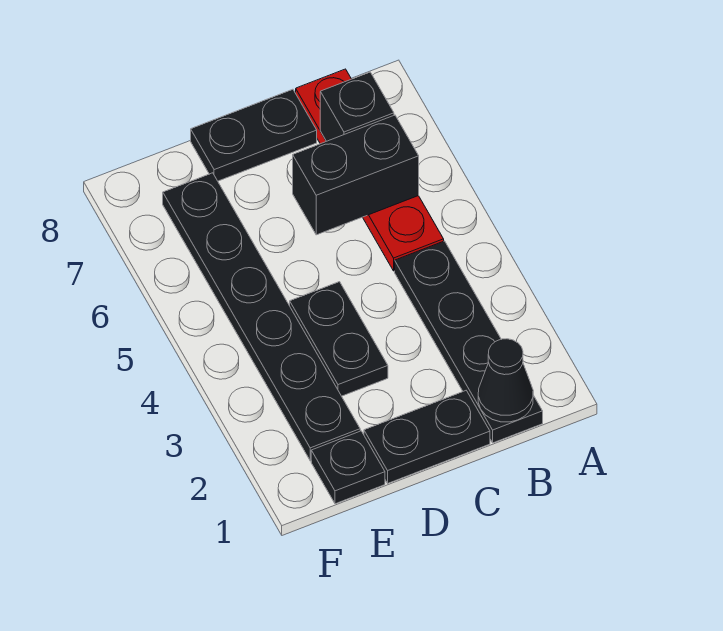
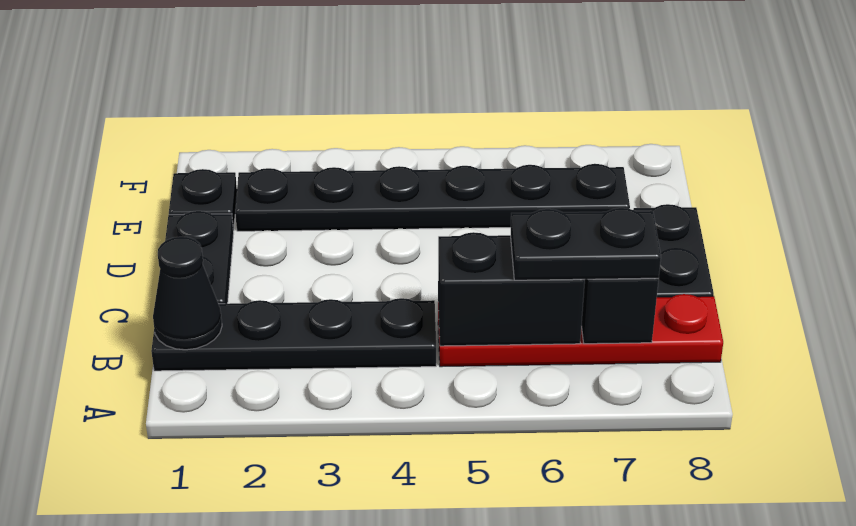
black 1x2 brick [293,115,419,235] -> black 1x2 brick turned to [438,232,585,346]
black 1x2 plate [290,282,388,396] -> black 1x2 plate moved to [511,208,661,280]

